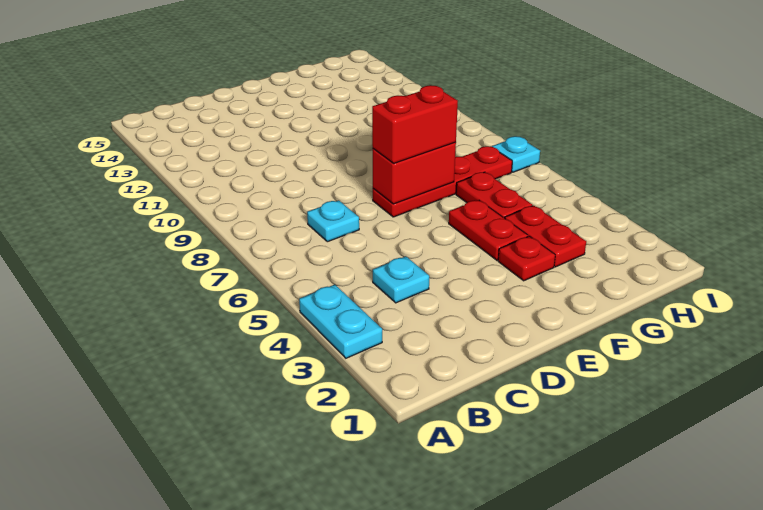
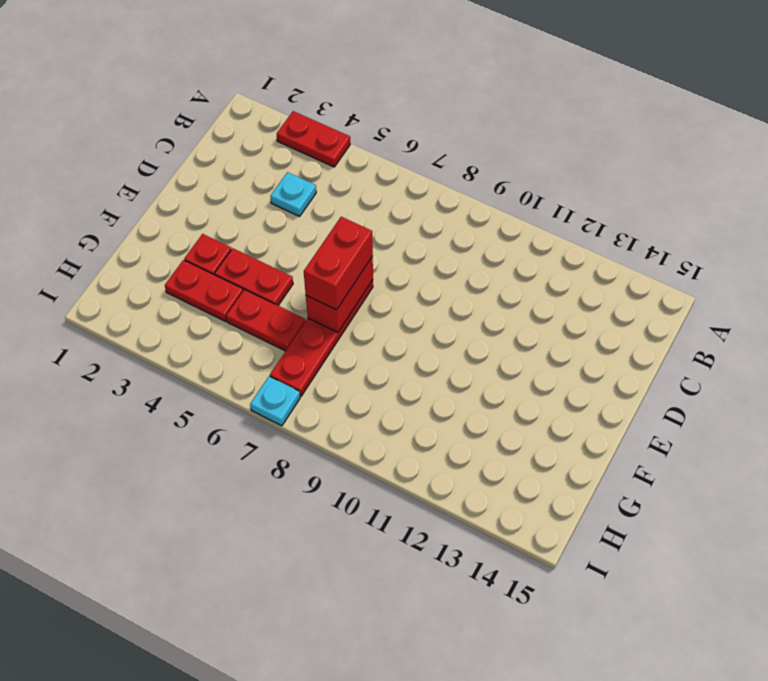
cyan 1x2 plate [299,285,382,358] -> red 1x2 plate [277,111,350,167]
cyan 1x1 plate [307,200,359,242] -> none

